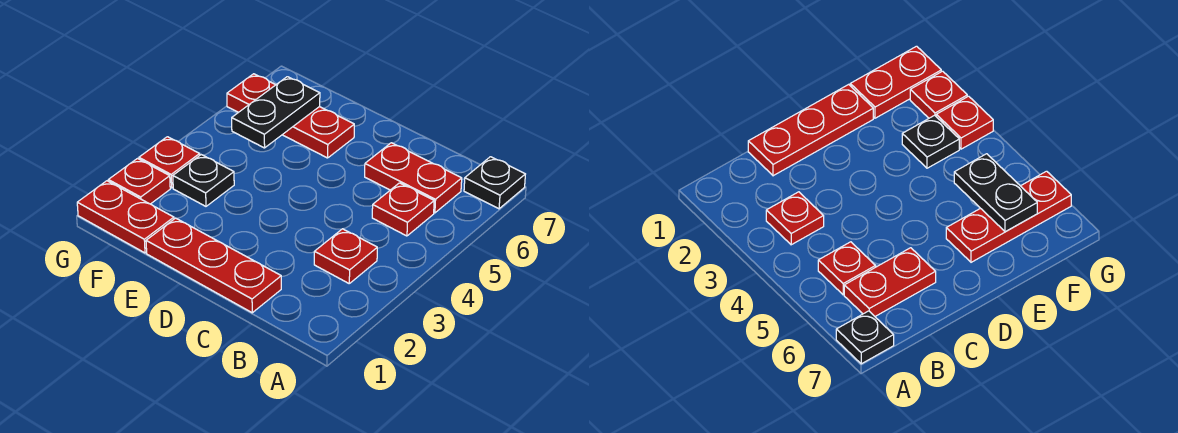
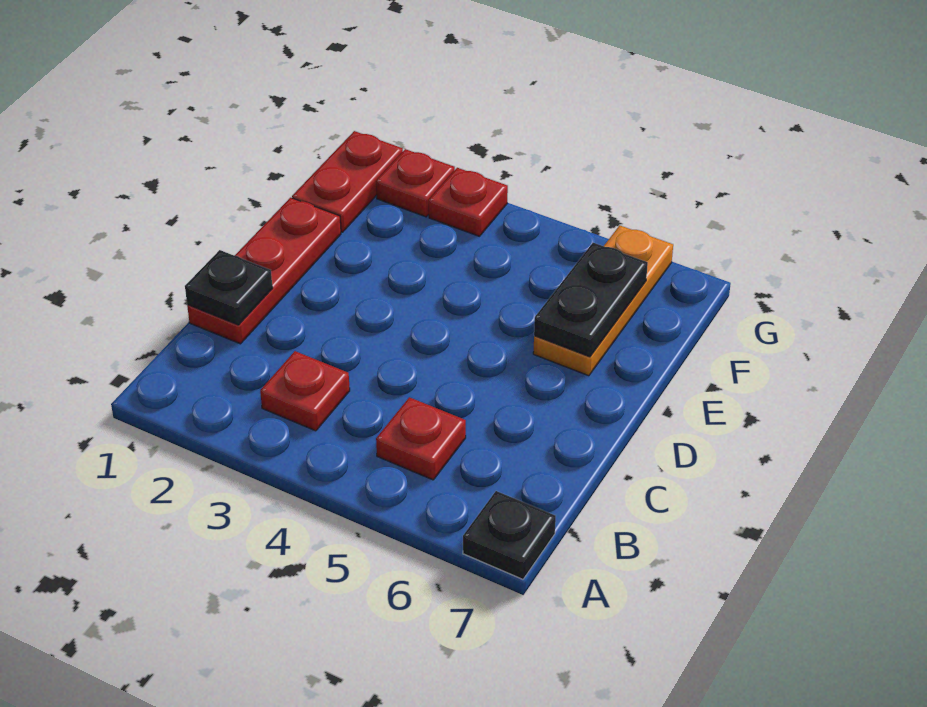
red 1x2 plate [365,143,462,213] -> none
red 1x3 plate [227,74,354,158] -> orange 1x3 plate [533,226,673,376]
black 1x1 plate [173,155,234,206] -> black 1x1 plate moved to [185,250,273,325]
black 1x2 plate [232,77,320,148] -> black 1x2 plate turned to [534,243,648,357]

